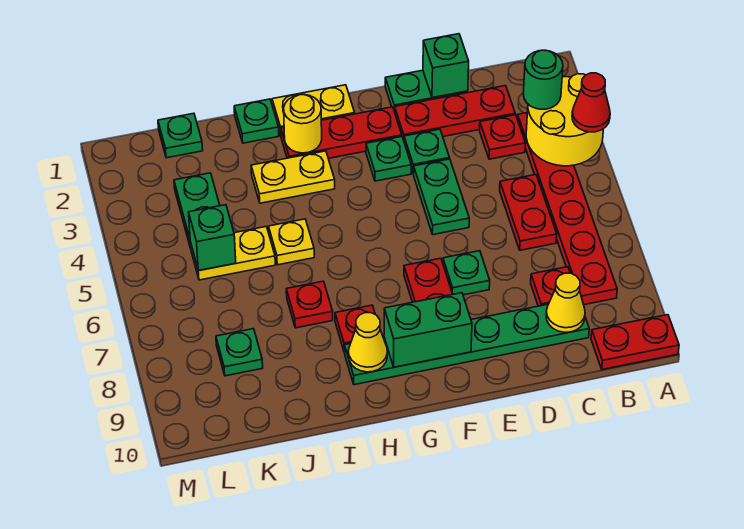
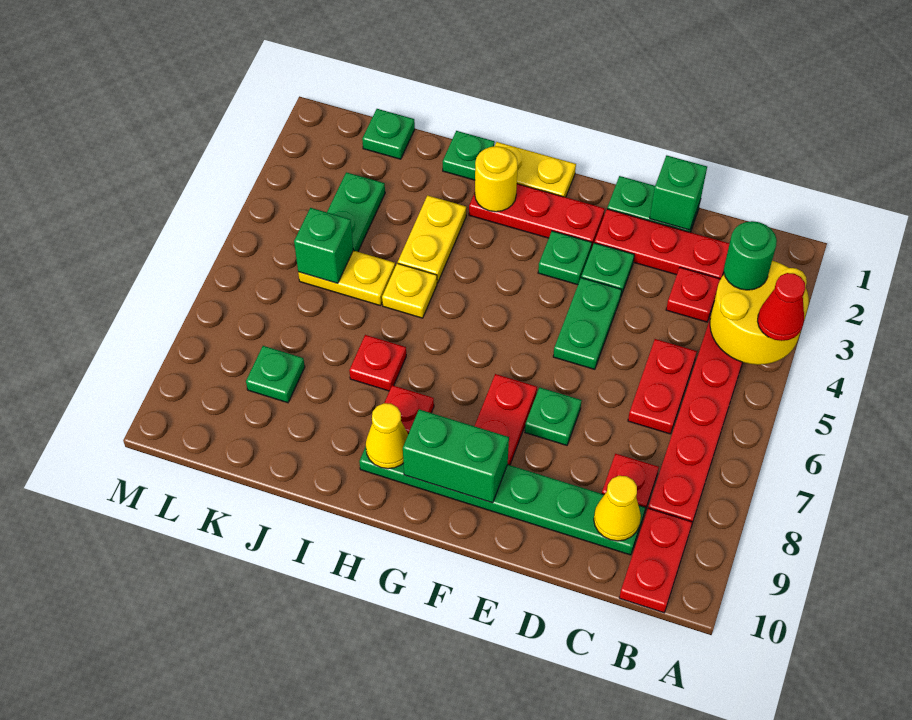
red 1x2 plate [591,315,679,370] -> red 1x2 plate turned to [619,508,692,613]
yellow 1x2 plate [251,151,335,203] -> yellow 1x2 plate turned to [398,195,466,283]

